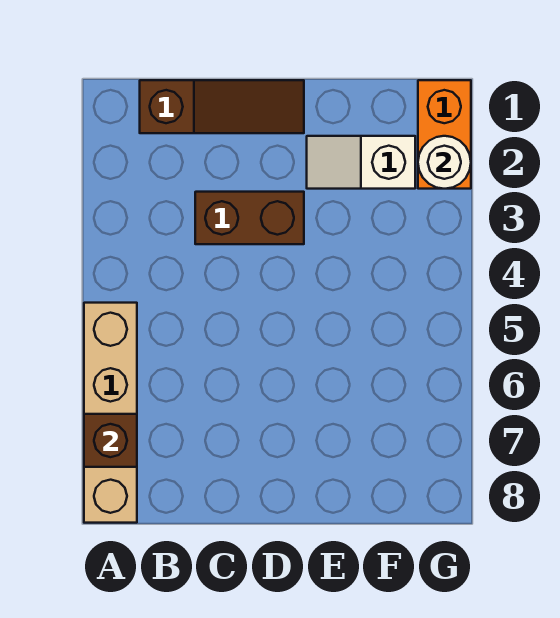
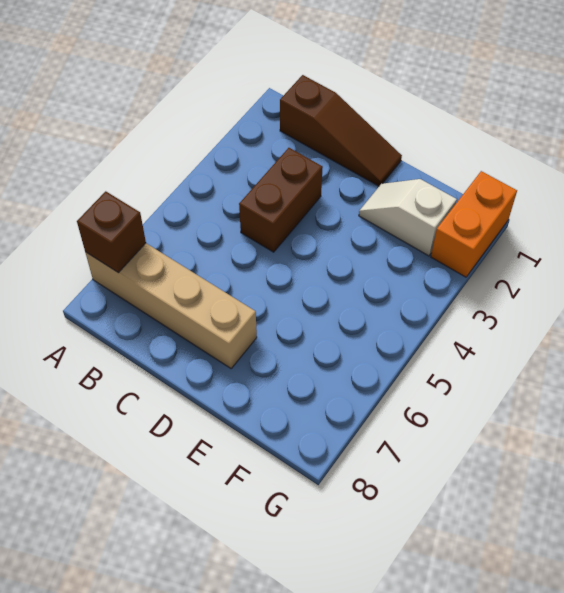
tan 1x4 brick [84,303,137,523] -> tan 1x4 brick turned to [85,243,257,368]
brown 1x2 brick [195,192,304,244] -> brown 1x2 brick turned to [239,148,323,252]
white 1x1 round brick [418,136,471,189] -> none

